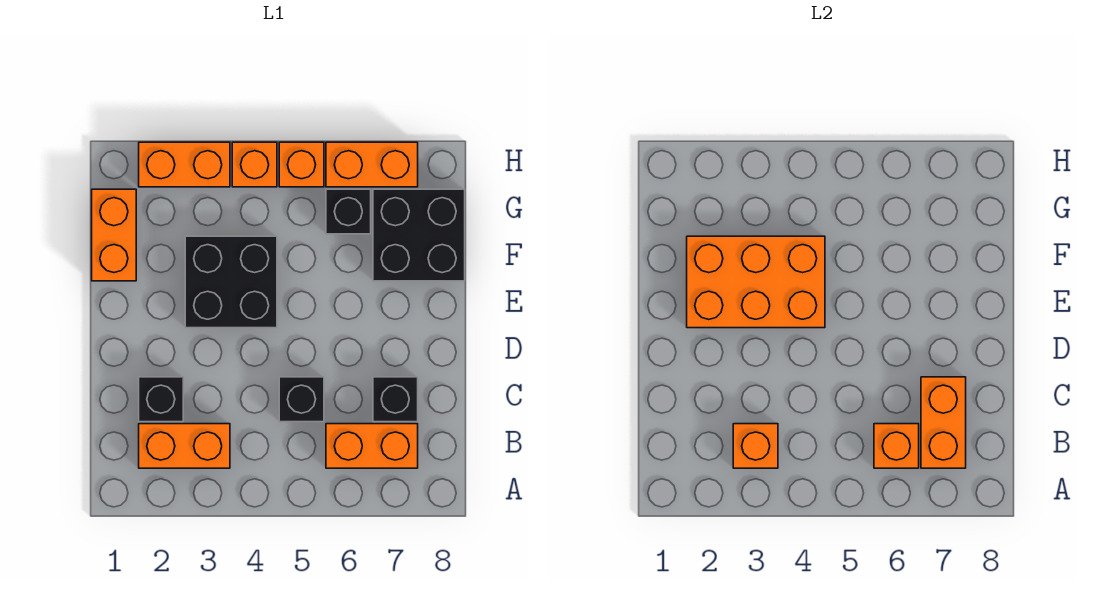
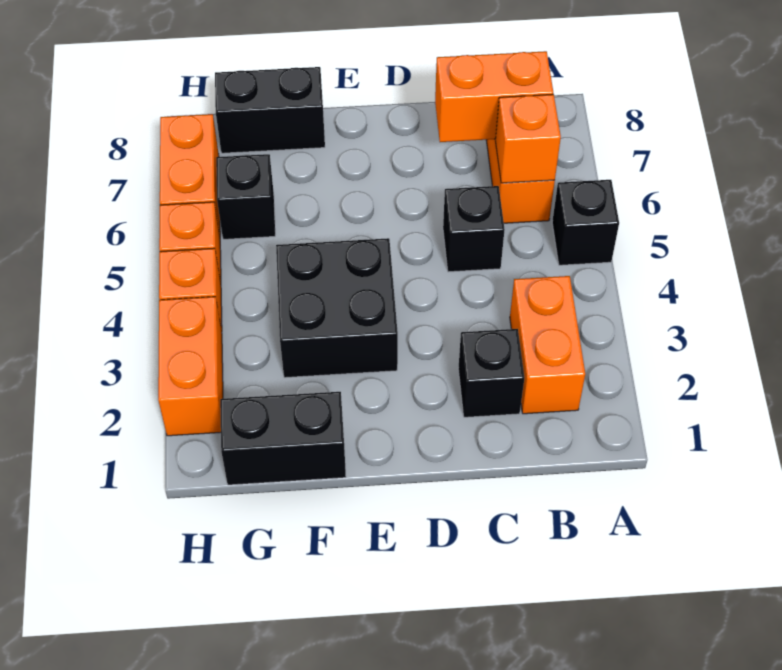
orange 1x1 brick [733,424,778,468] -> none
black 1x1 brick [373,377,418,422] -> black 1x1 brick moved to [552,180,619,265]
orange 2x3 brick [687,236,825,328] -> none
orange 1x2 brick [92,189,136,281] -> black 1x2 brick [220,392,346,485]
black 2x2 brick [373,189,465,281] -> black 1x2 brick [215,67,325,153]

